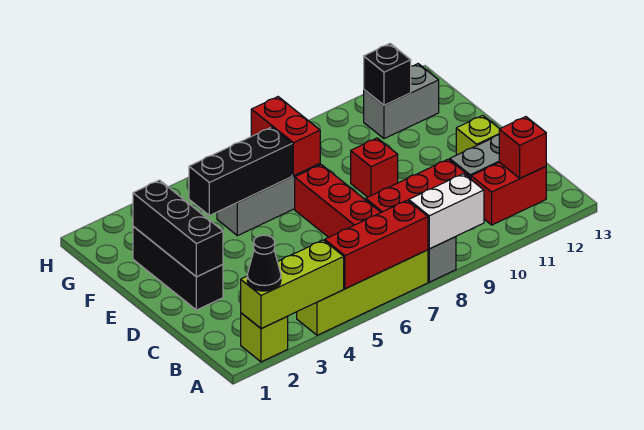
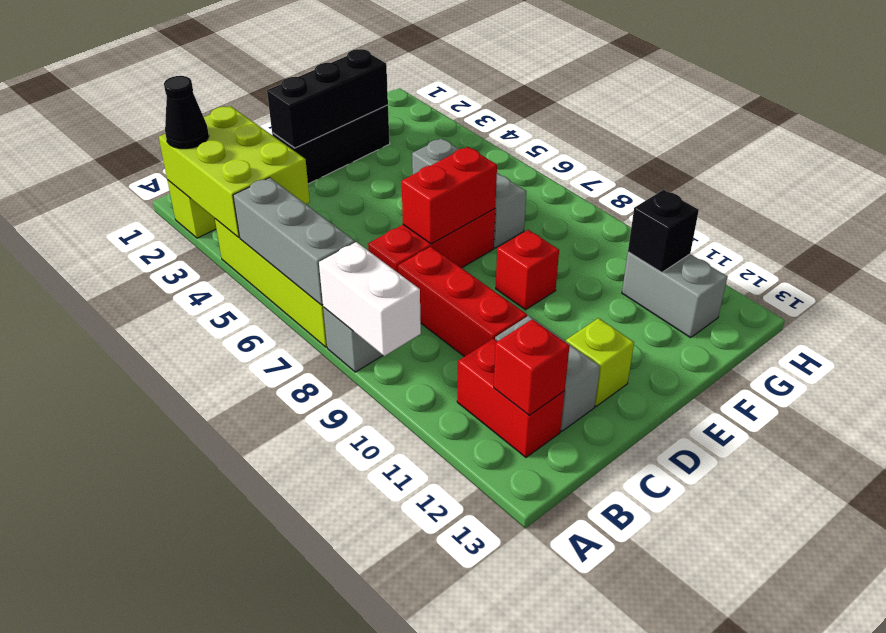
lime 1x3 brick [241,240,344,329] -> lime 2x3 brick [159,106,310,238]
red 1x3 brick [325,200,428,289] -> grey 1x3 brick [233,178,355,305]
black 1x3 brick [189,127,292,216] -> none
red 1x2 brick [251,97,320,176] -> red 1x2 brick moved to [402,147,497,244]

